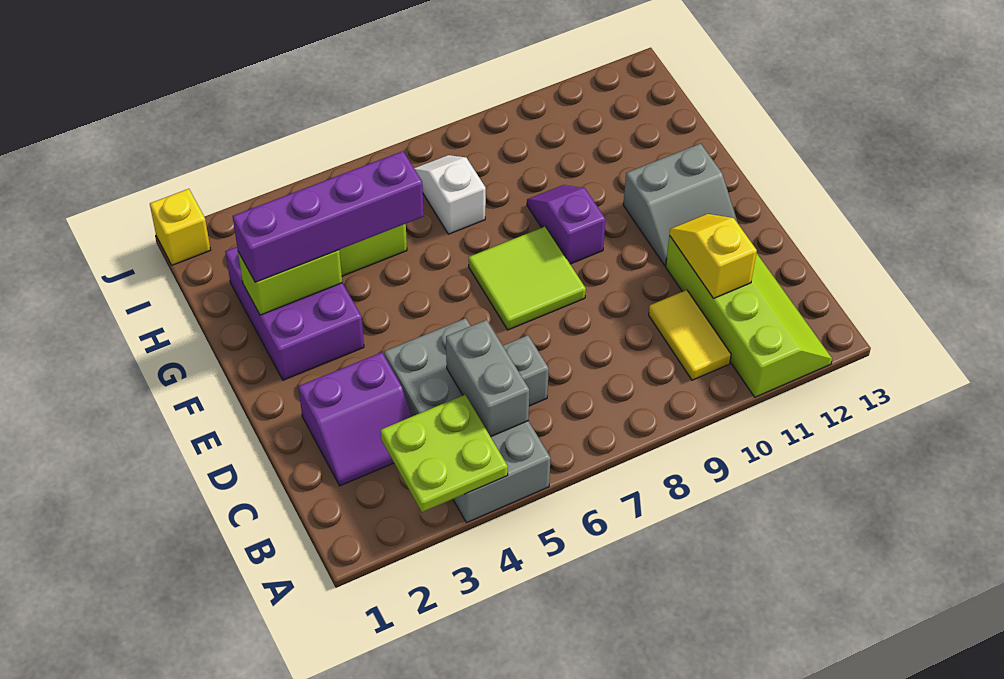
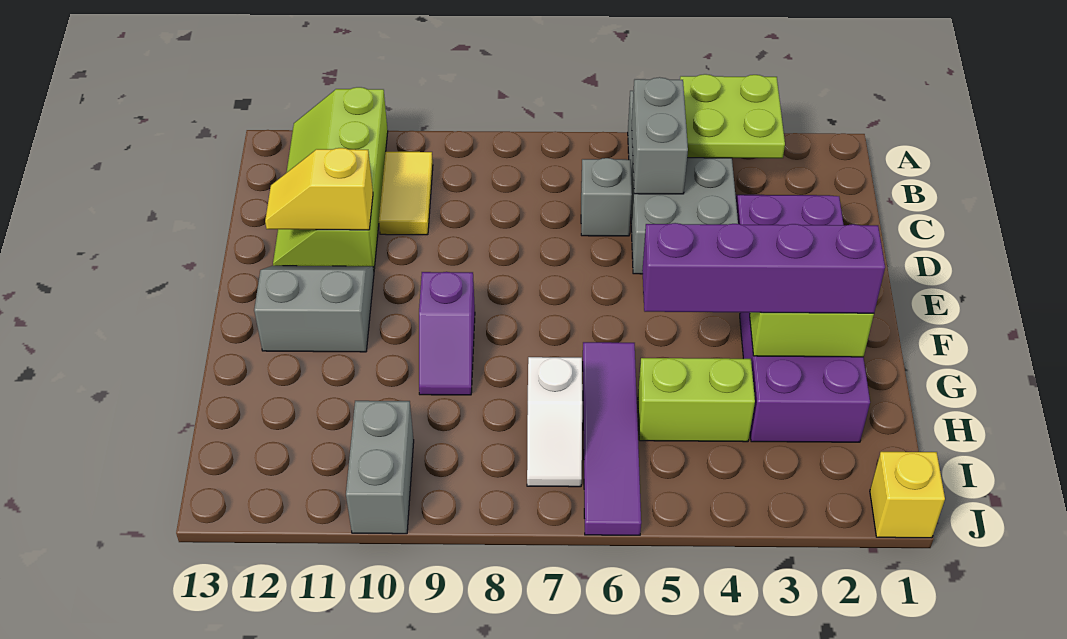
yellow 1x2 slope [669,214,757,298] -> yellow 1x2 slope turned to [265,148,373,230]
lime 2x2 tile [469,227,586,330] -> none
none -> purple 1x4 tile [583,342,641,535]
none -> grey 1x2 brick [346,401,414,534]

